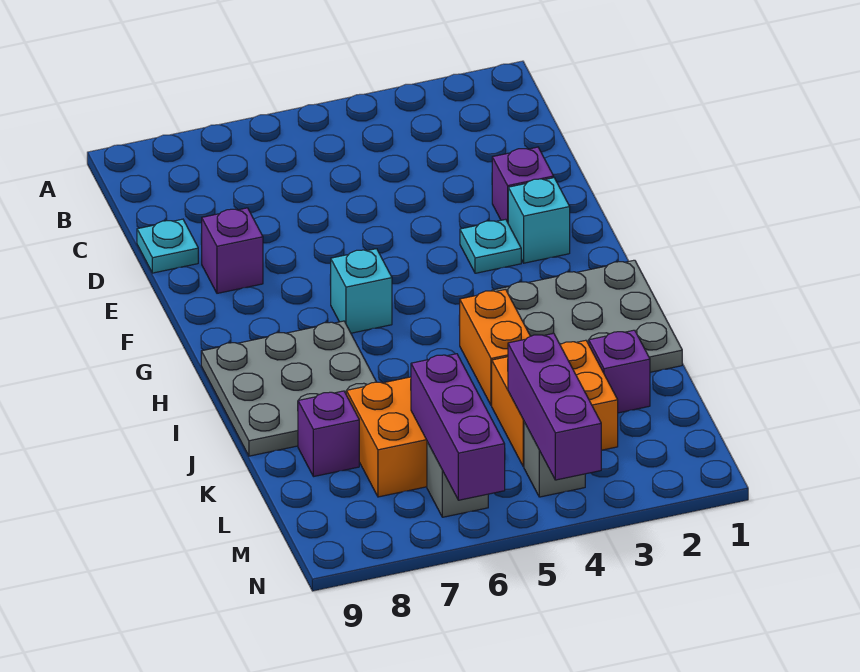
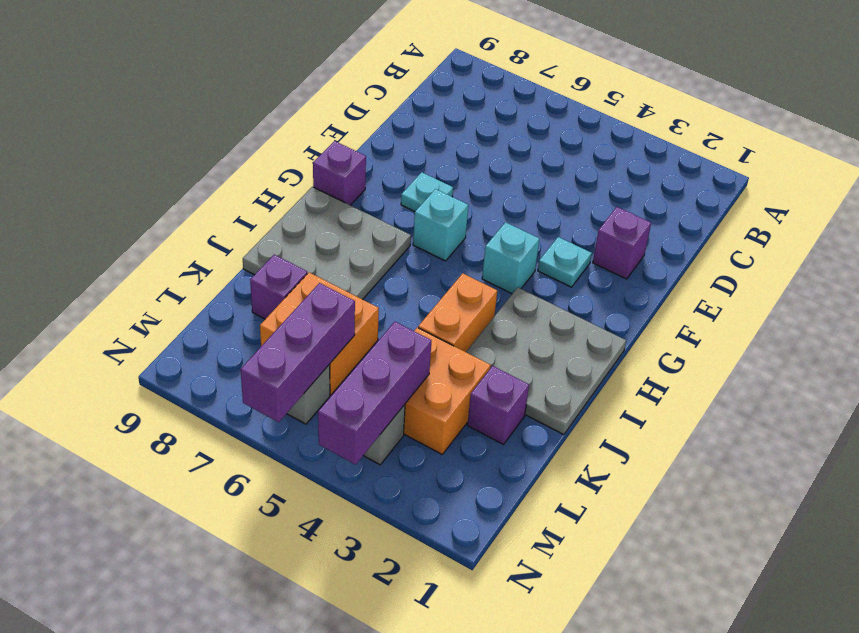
cyan 1x1 plate [137,219,198,273] -> cyan 1x1 plate moved to [401,172,453,211]
purple 1x1 brick [201,208,263,293] -> purple 1x1 brick moved to [313,141,366,205]
cyan 1x1 brick [508,178,570,263] -> cyan 1x1 brick moved to [482,222,539,294]

